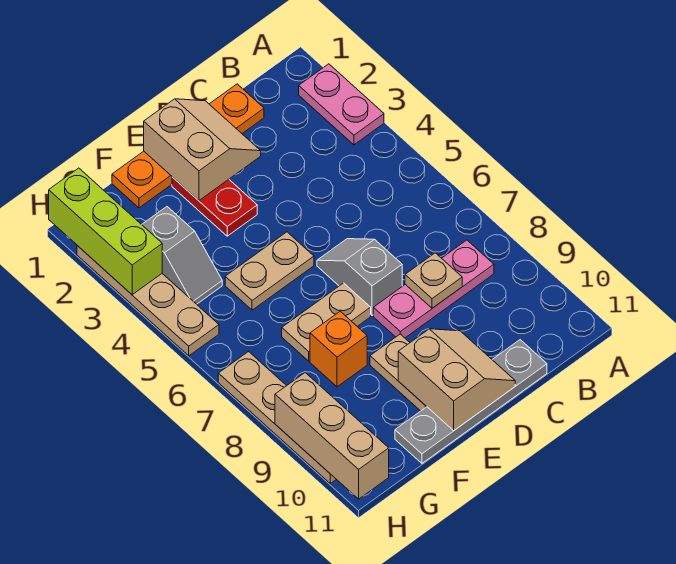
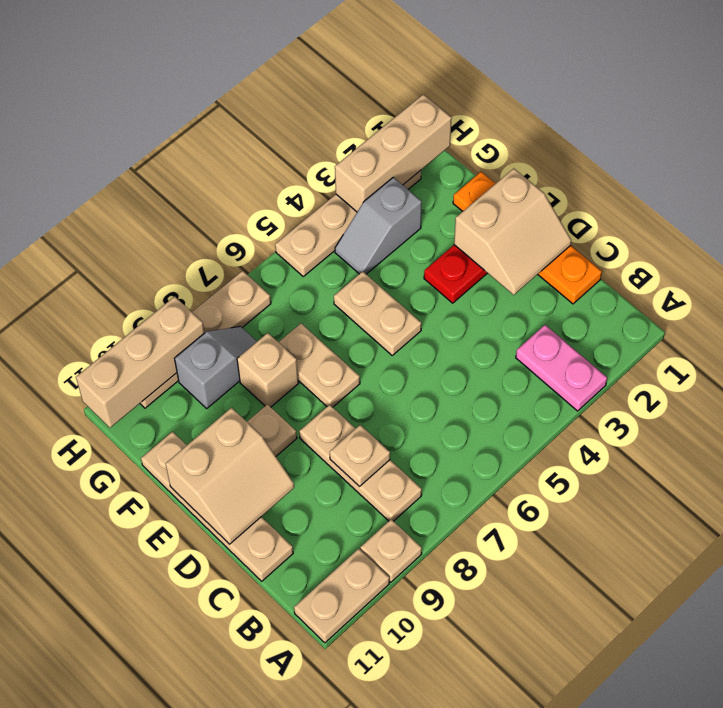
pink 1x2 plate [299,64,384,145] -> pink 1x2 plate turned to [516,325,607,411]
none -> tan 1x1 plate [360,519,422,582]
none -> tan 1x2 plate [294,549,389,643]
pink 1x3 plate [373,240,494,338] -> tan 1x3 plate [299,405,422,521]
grey 1x4 plate [395,340,547,463] -> tan 1x4 plate [141,432,293,581]
grey 1x2 slope [317,239,402,316] -> grey 1x2 slope moved to [175,326,257,408]
orange 1x1 brick [310,311,367,387] -> tan 1x1 brick [237,333,299,407]
lime 1x3 brick [49,168,162,295] -> tan 1x3 brick [335,94,452,212]

